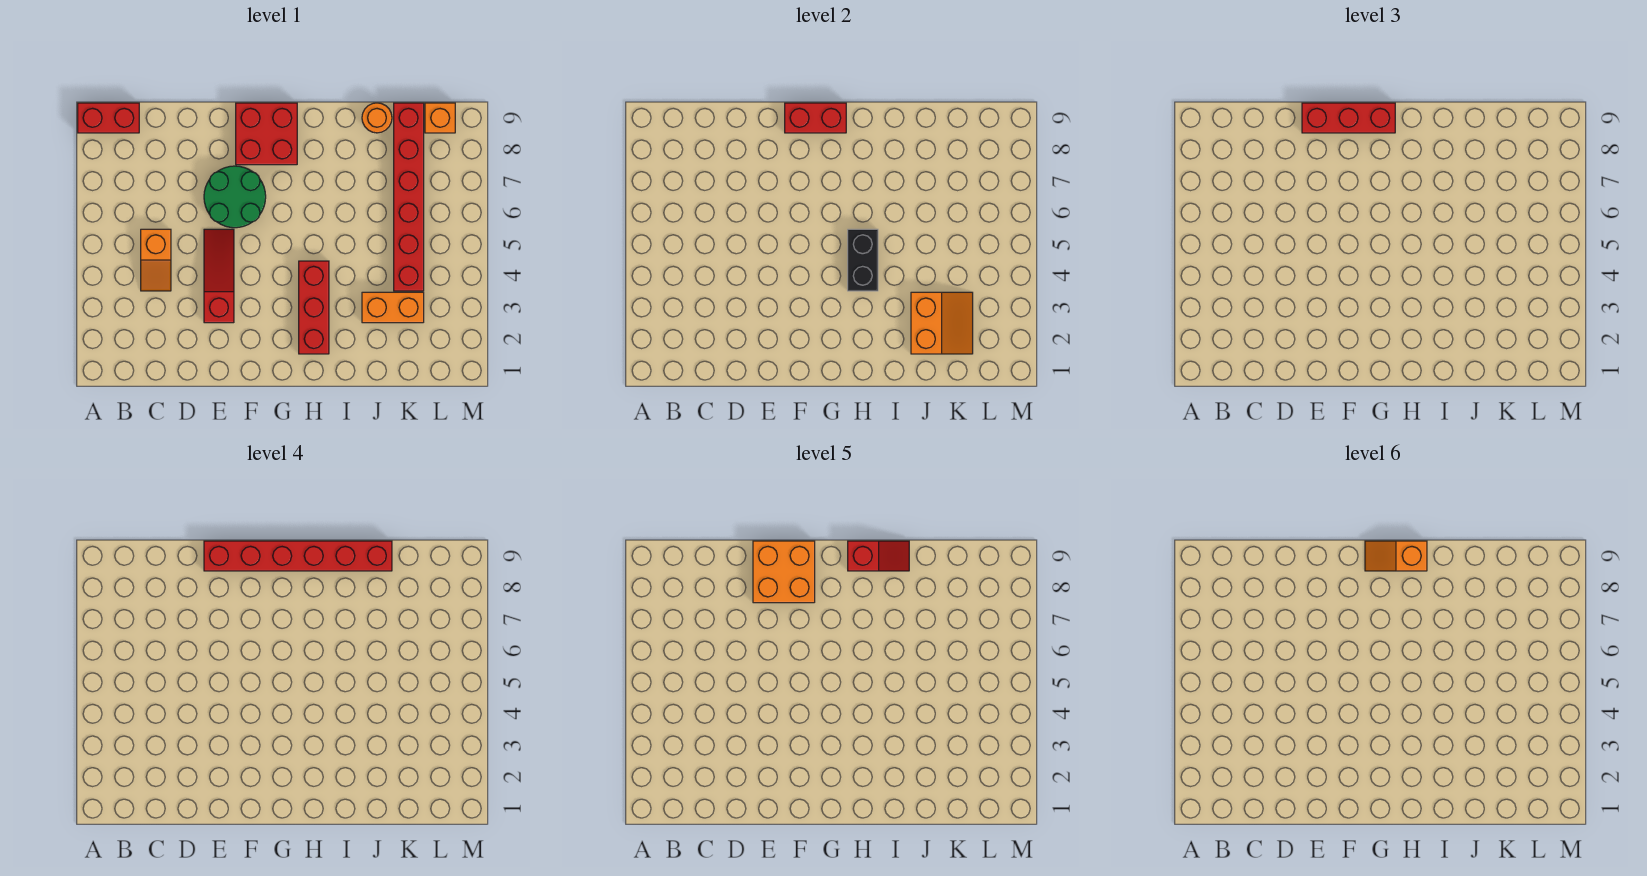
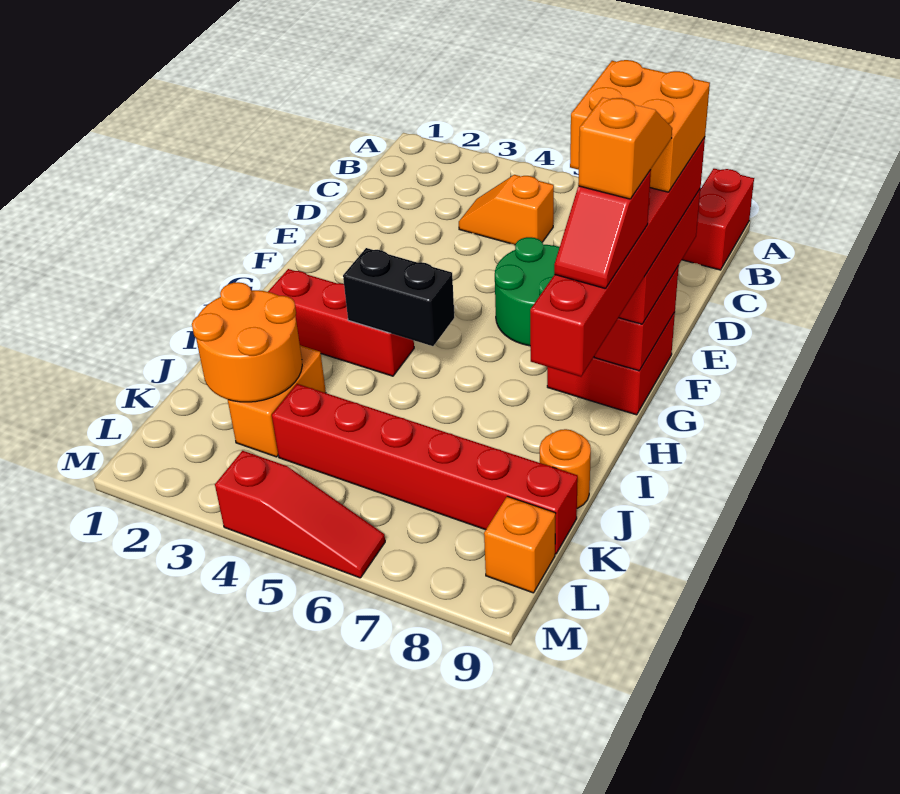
red 1x3 slope [204,229,234,323] -> red 1x3 slope moved to [215,451,385,578]
orange 2x2 slope [911,292,973,354] -> orange 2x2 round brick [192,282,302,402]

